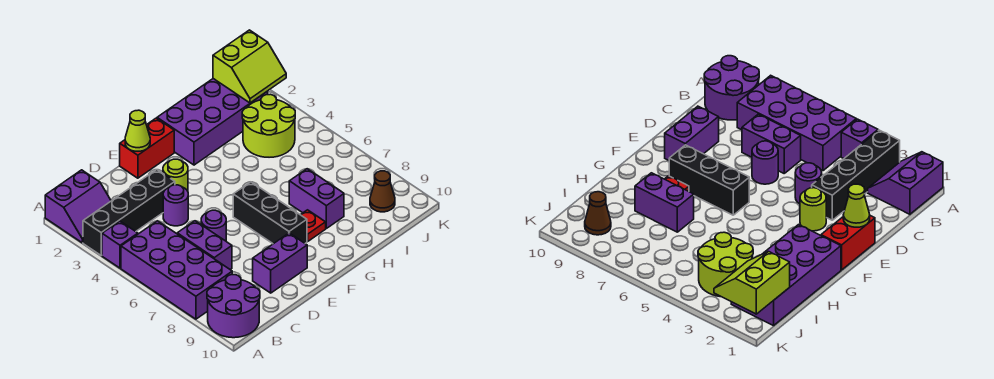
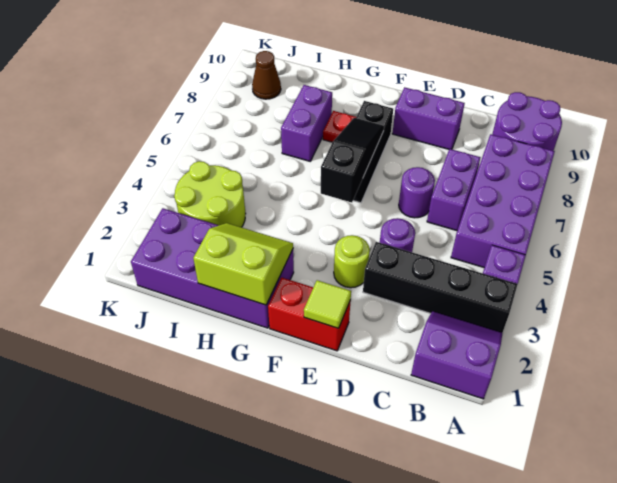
lime 1x1 cone [125,110,150,151] -> lime 1x1 tile [304,280,351,328]
none -> black 1x3 slope [321,118,384,203]
lime 2x2 slope [213,30,286,103] -> lime 2x2 slope moved to [193,223,293,305]

